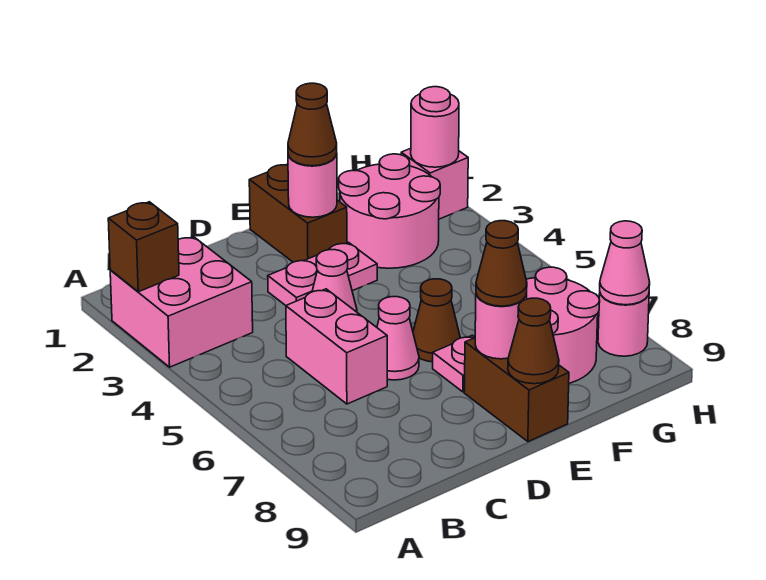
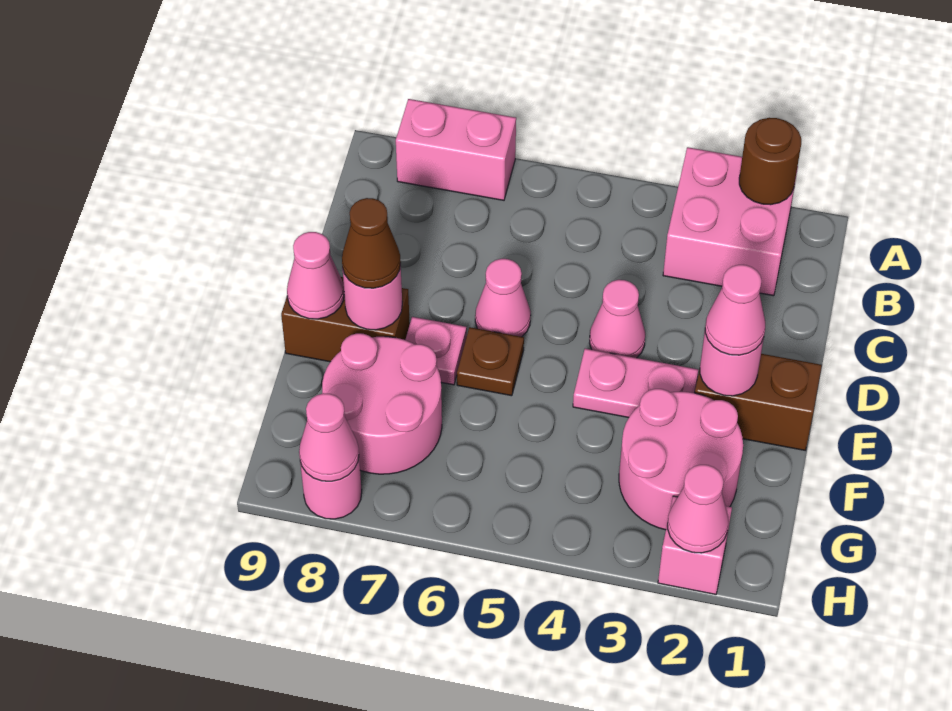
brown 1x1 brick [108,202,179,292] -> brown 1x1 round brick [739,118,801,205]
pink 1x2 brick [286,289,387,404] -> pink 1x2 brick moved to [396,99,516,200]
pink 1x2 plate [268,242,377,305] -> pink 1x2 plate turned to [573,349,698,418]
brown 1x1 cone [288,83,337,166] -> pink 1x1 cone [705,265,765,355]
brown 1x1 cone [413,279,460,362] -> brown 1x1 plate [457,327,524,396]
brown 1x1 cone [508,298,559,384] -> pink 1x1 cone [287,232,344,319]
pink 1x1 round brick [411,87,459,167] -> pink 1x1 cone [668,465,728,553]

